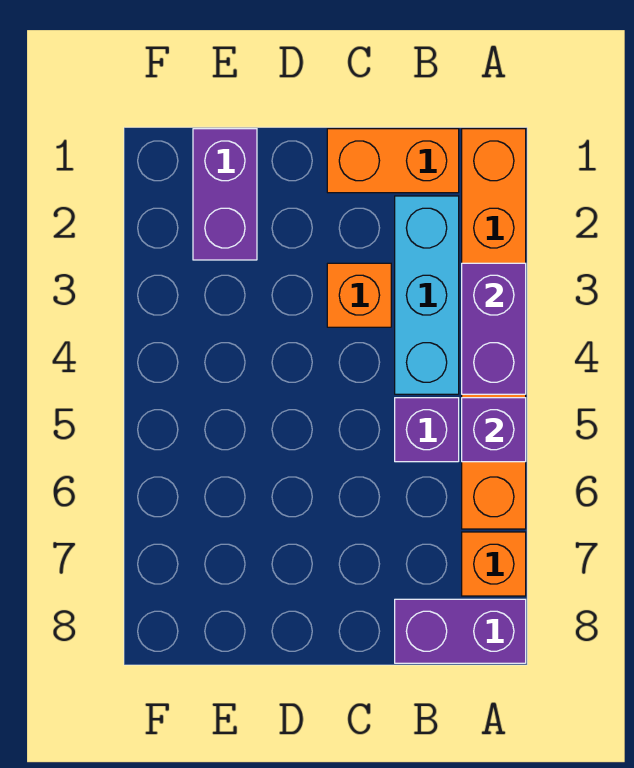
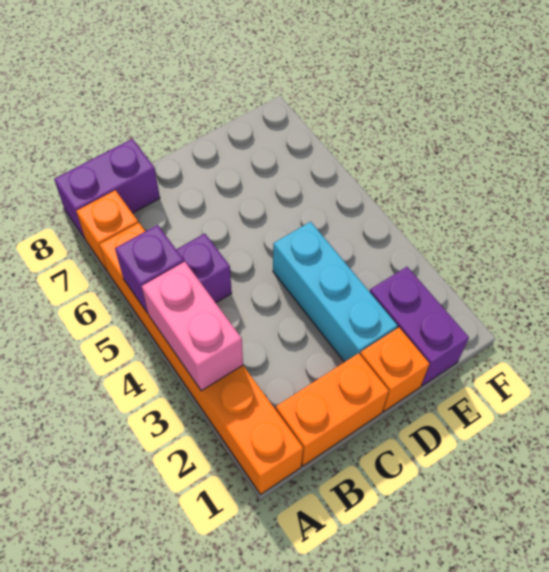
purple 1x2 brick [462,263,526,394] -> pink 1x2 brick [142,262,243,391]
cyan 1x3 brick [395,196,459,394] -> cyan 1x3 brick moved to [273,222,397,362]
orange 1x1 brick [327,263,391,327] -> orange 1x1 brick moved to [360,328,430,412]

